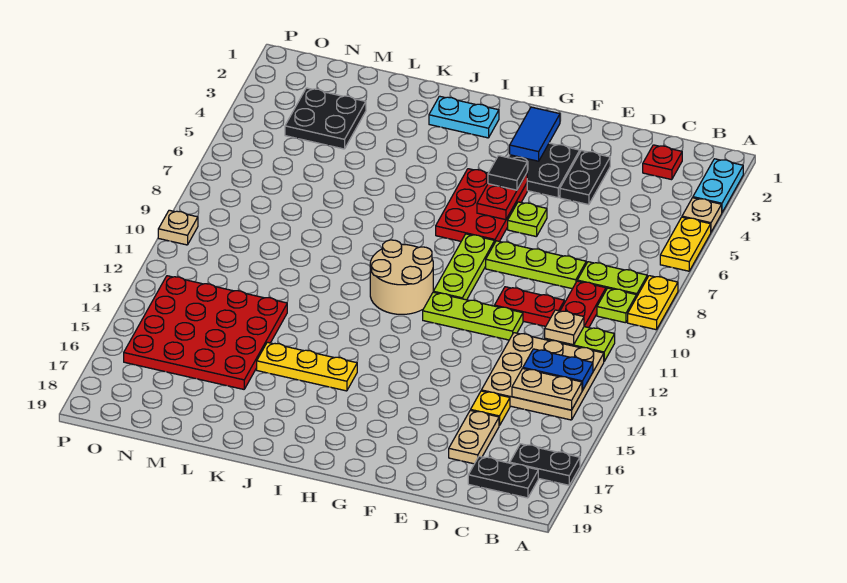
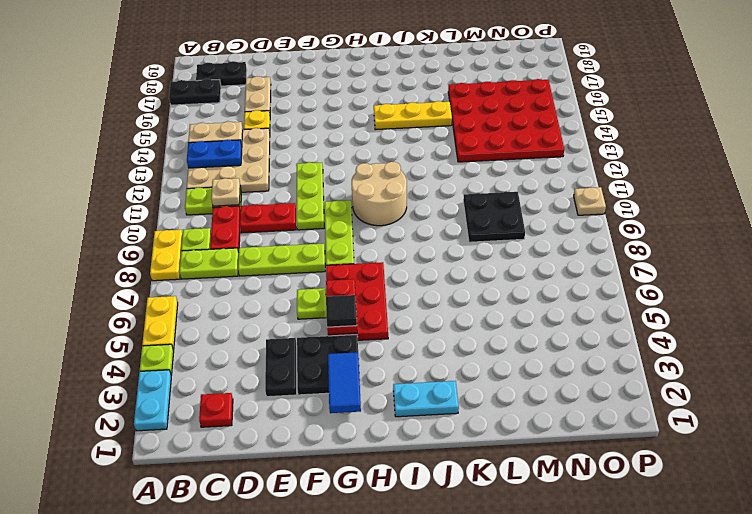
tan 1x1 plate [682,198,722,232] -> lime 1x1 plate [140,344,174,375]
lime 1x3 plate [423,292,523,340] -> lime 1x3 plate turned to [296,162,324,230]
black 2x2 plate [285,88,366,149] -> black 2x2 plate moved to [463,192,525,242]

